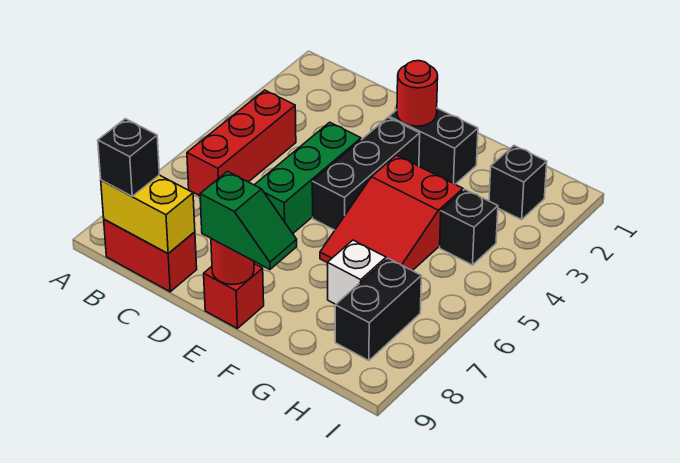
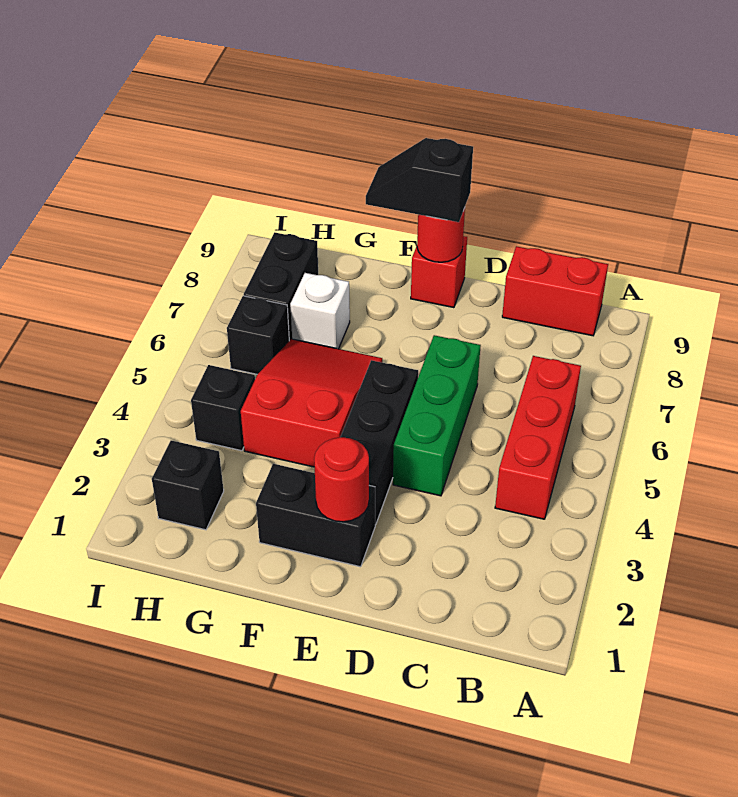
yellow 1x2 brick [101,175,195,253] -> none
black 1x1 brick [98,119,159,196] -> black 1x1 brick moved to [227,296,289,374]
green 1x2 slope [200,171,297,269] -> black 1x2 slope [366,138,473,222]

